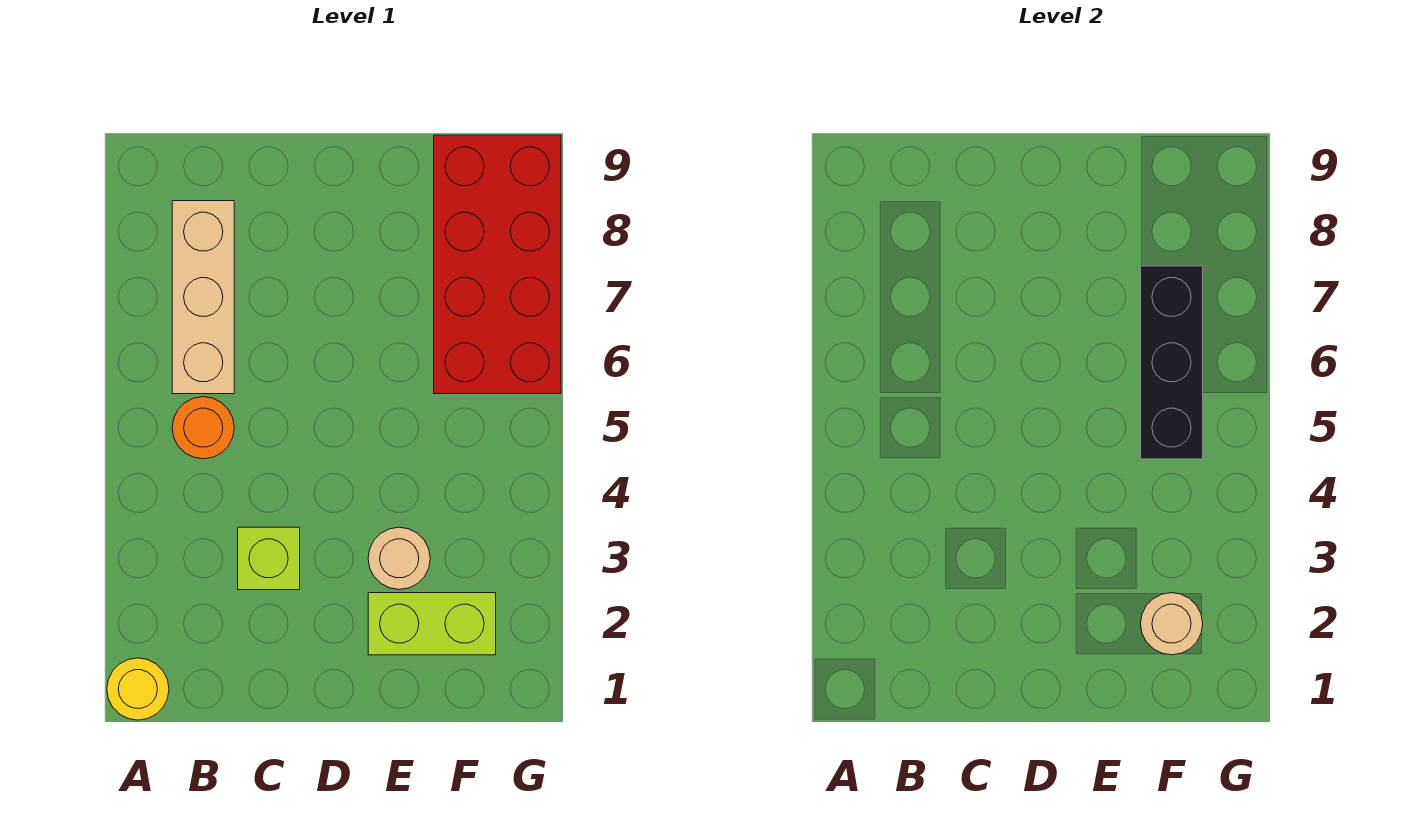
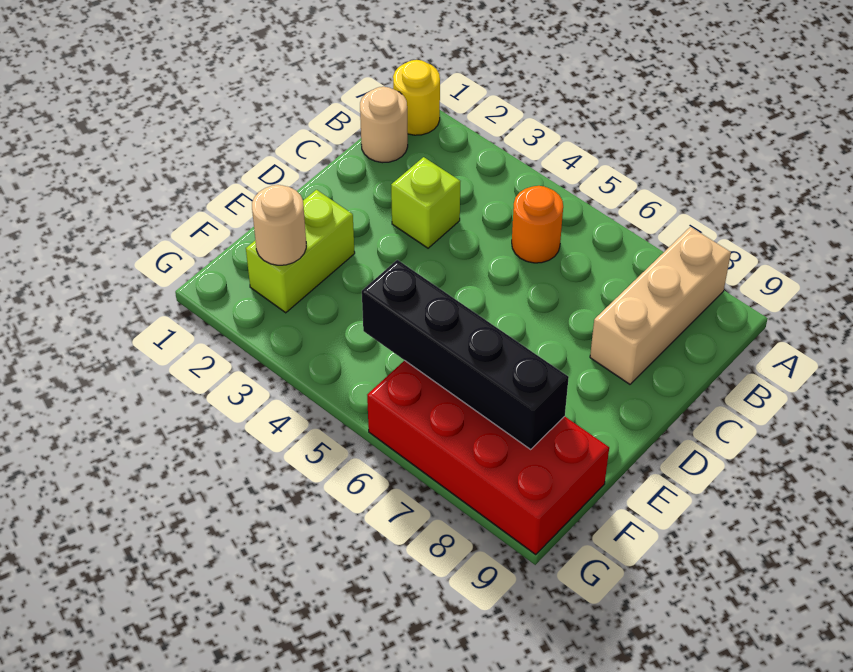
tan 1x3 brick [172,201,234,394] -> tan 1x3 brick turned to [590,227,731,384]
tan 1x1 round brick [368,527,430,590] -> tan 1x1 round brick moved to [360,87,408,163]
black 1x3 brick [1141,266,1203,459] -> black 1x4 brick [362,260,569,449]

